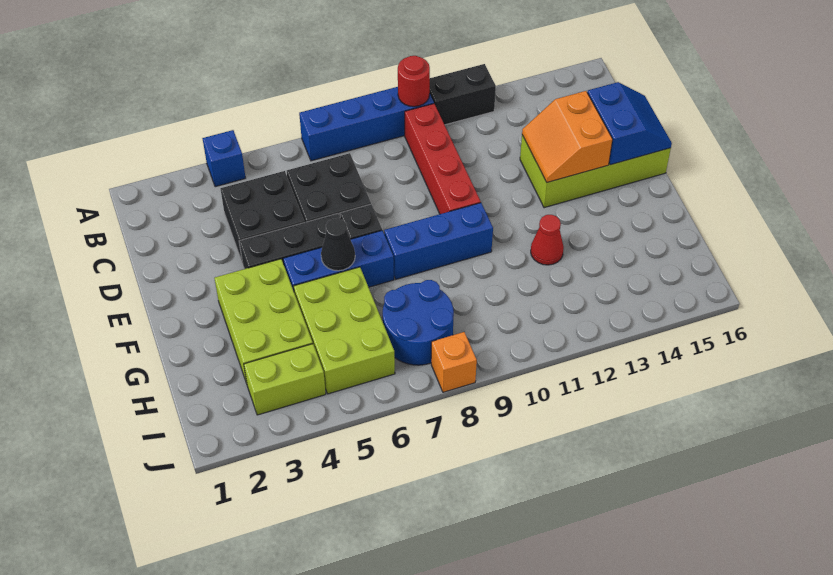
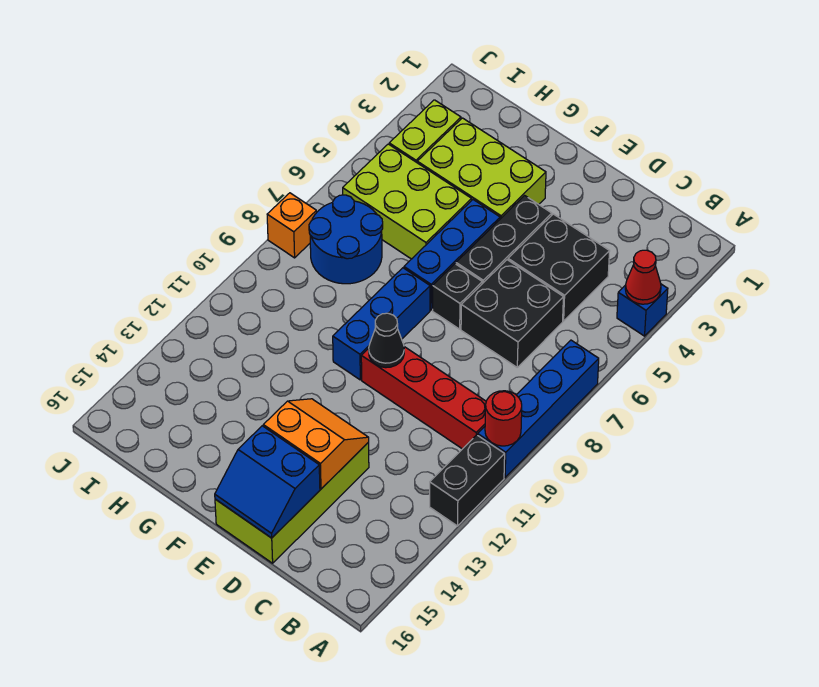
black 1x1 cone [321,218,355,271] -> black 1x1 cone moved to [369,313,404,368]
red 1x1 cone [531,215,564,265] -> red 1x1 cone moved to [625,250,661,304]

